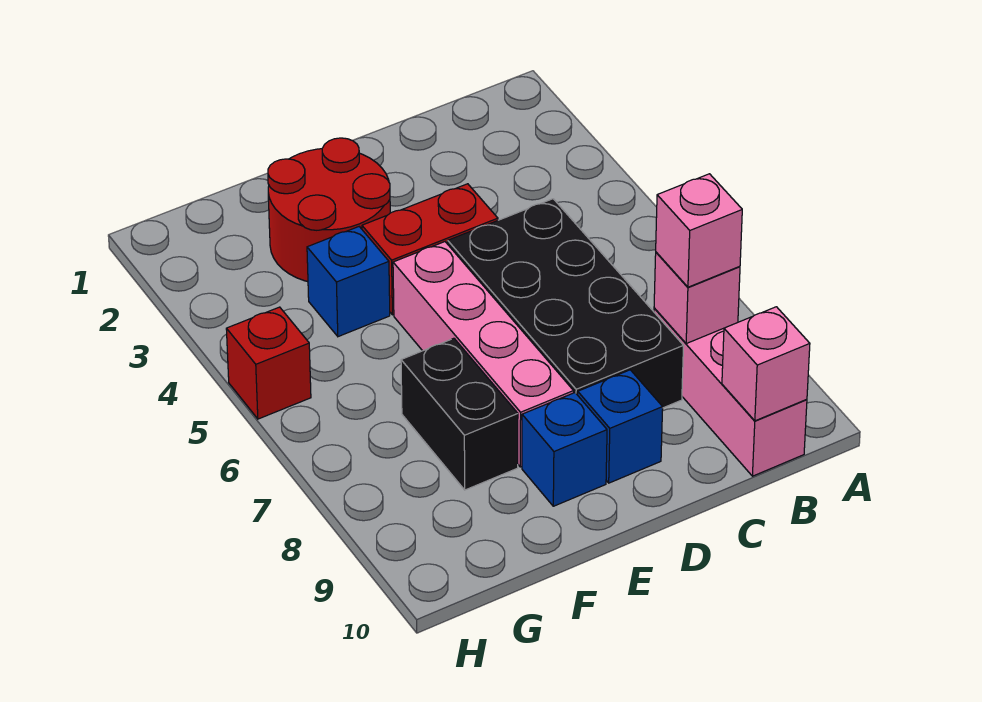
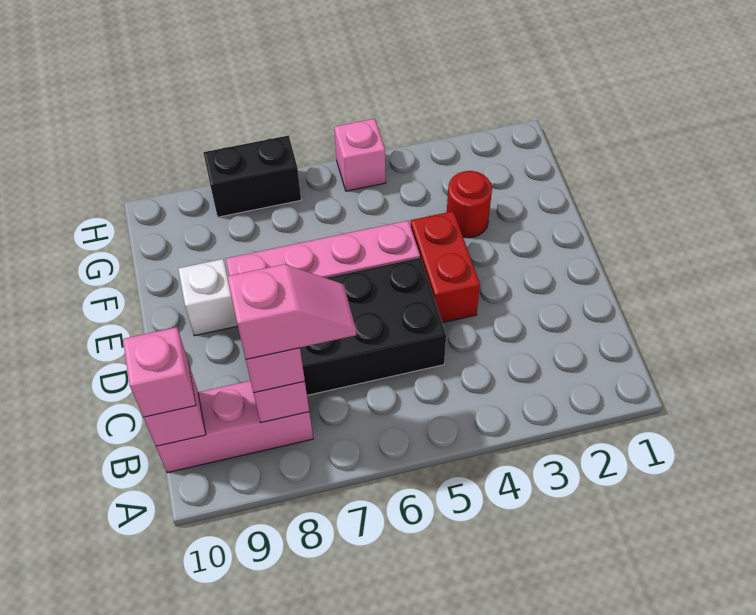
none -> pink 1x2 slope [227,264,356,359]
none -> pink 1x1 brick [123,327,196,418]
blue 1x1 brick [578,370,663,483] -> none
red 2x2 round brick [268,138,390,282] -> red 1x1 round brick [447,171,492,238]
blue 1x1 brick [522,393,607,506] -> white 1x1 brick [178,259,238,336]
blue 1x1 brick [307,227,390,337] -> none
black 1x2 brick [401,338,518,490] -> black 1x2 brick moved to [203,135,301,217]
red 1x1 brick [226,307,311,419] -> pink 1x1 brick [334,119,386,191]

